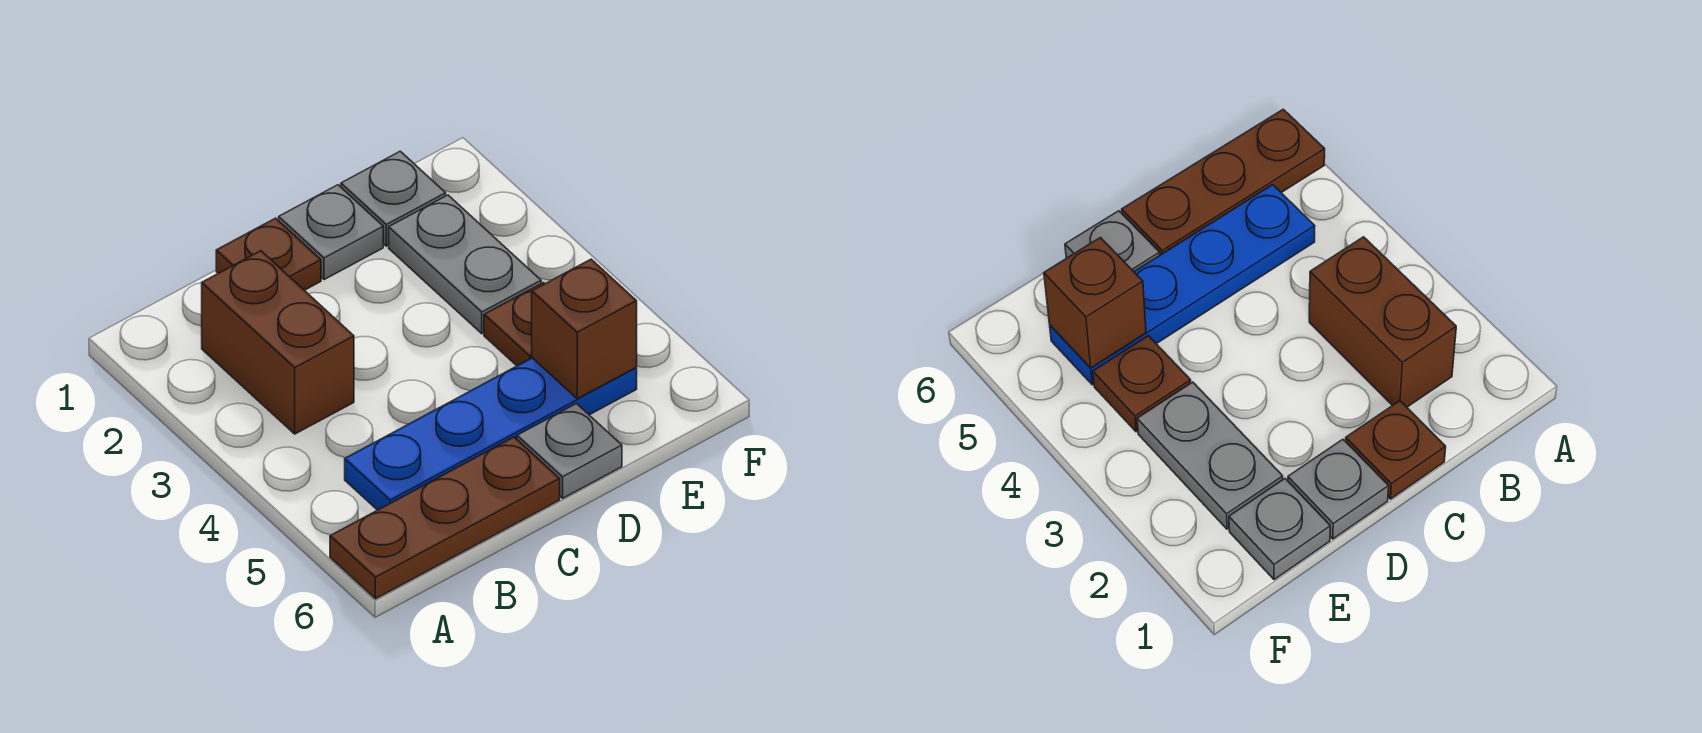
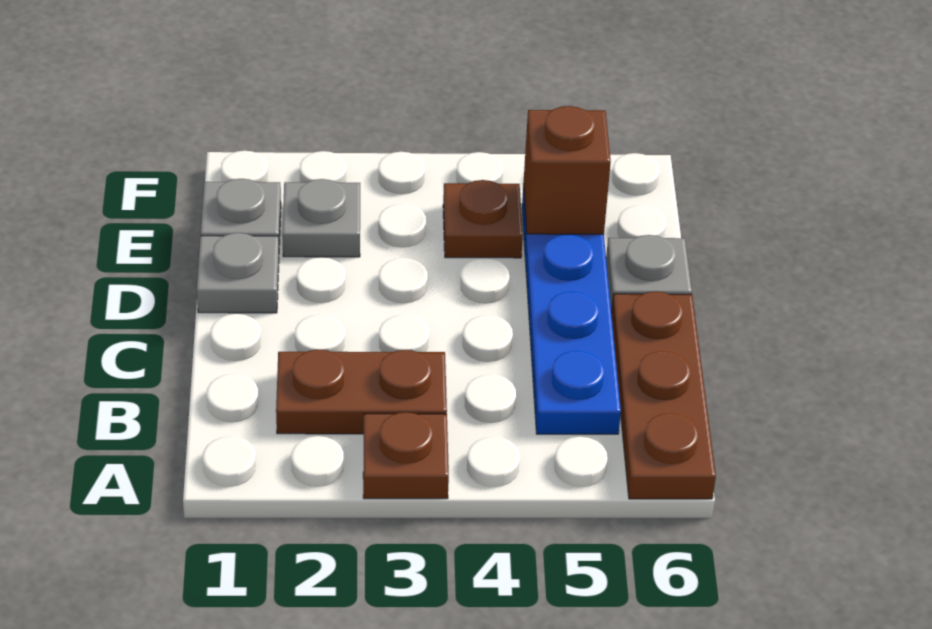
brown 1x2 brick [202,251,354,434] -> brown 1x2 plate [276,350,447,434]
brown 1x1 plate [216,218,321,290] -> brown 1x1 plate moved to [363,412,449,499]
grey 1x2 plate [389,195,541,334] -> grey 1x1 plate [282,179,360,257]

